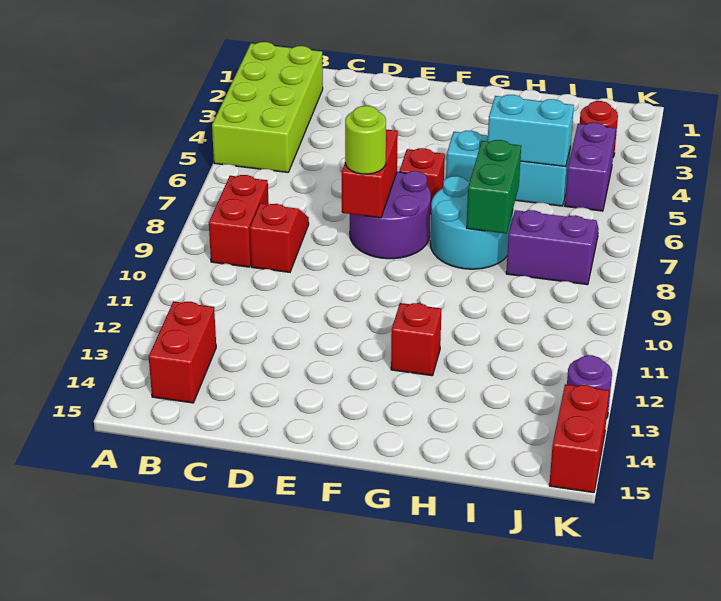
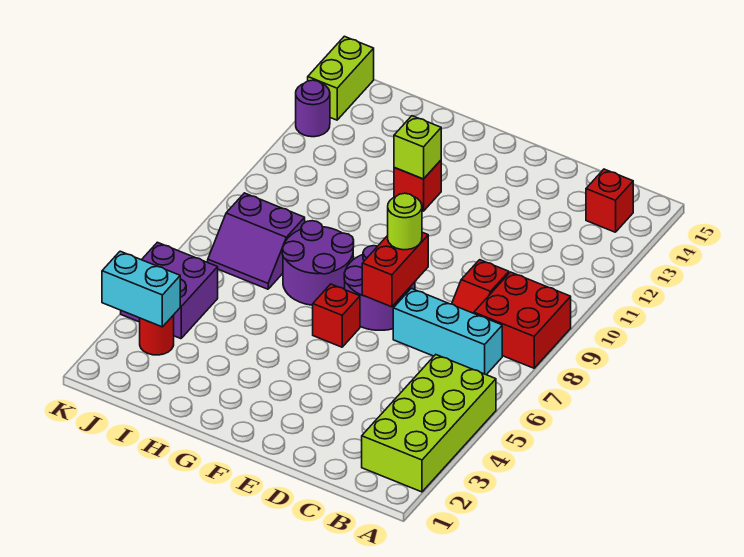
red 1x2 brick [209,175,269,267] -> red 2x2 brick [474,272,571,368]
red 1x2 brick [149,301,216,403] -> red 1x1 brick [586,169,633,232]
cyan 1x3 brick [446,131,571,206] -> cyan 1x3 brick moved to [393,288,502,375]
cyan 2x2 round brick [430,176,513,269] -> purple 2x2 round brick [282,221,354,305]
none -> lime 1x1 brick [394,116,441,179]
cyan 1x2 brick [488,95,574,167] -> cyan 1x2 brick moved to [102,251,180,327]
green 1x2 brick [467,140,521,233] -> none
purple 1x2 brick [565,123,616,211] -> purple 2x2 brick [121,242,218,339]
red 1x2 brick [549,384,609,493] -> lime 1x2 brick [308,36,374,120]

